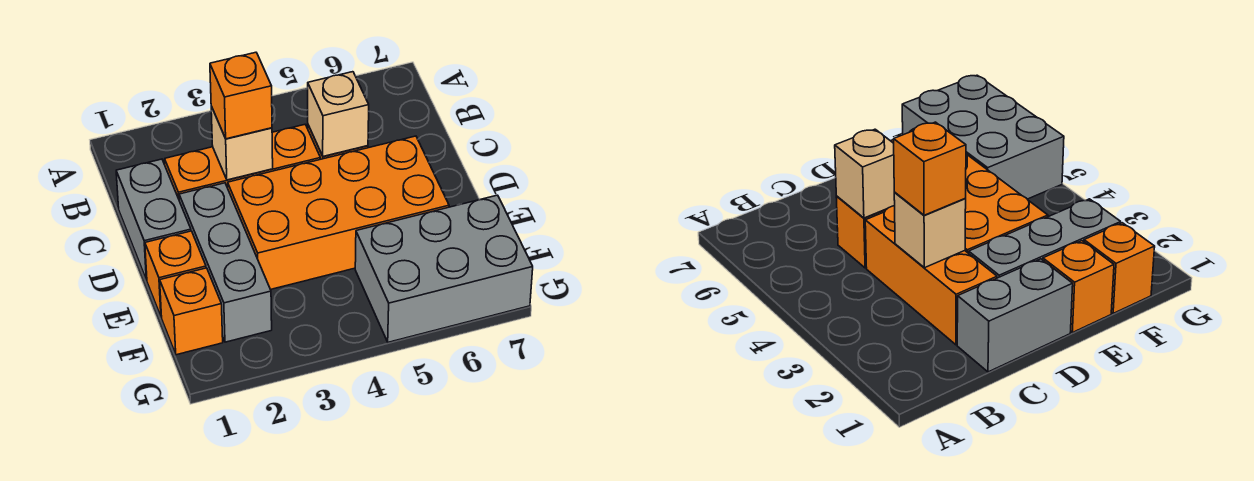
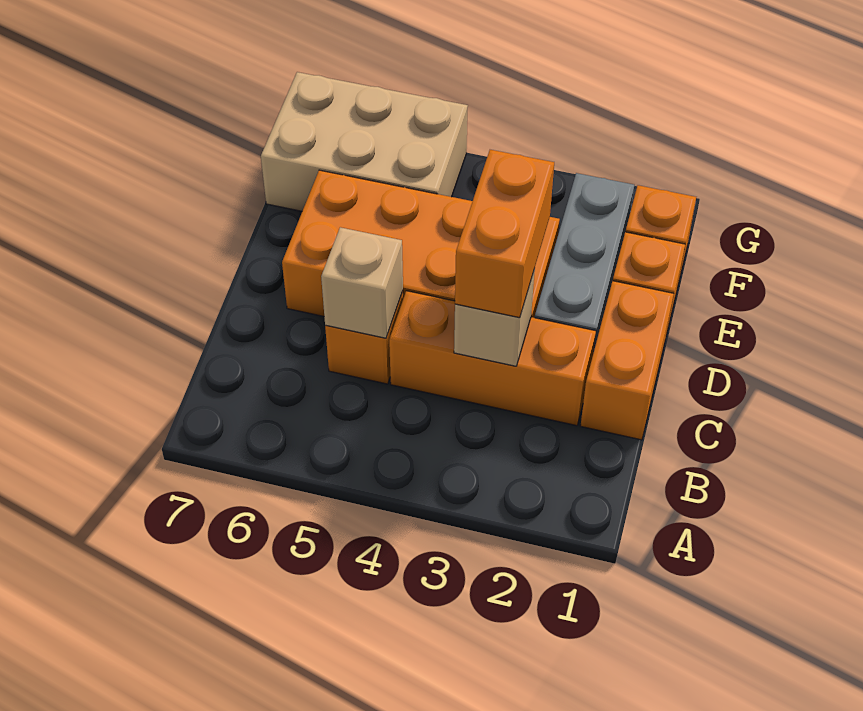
grey 1x2 brick [116,159,191,280] -> orange 1x2 brick [581,281,674,440]
orange 1x1 brick [210,52,272,139] -> orange 1x2 brick [455,150,554,318]
grey 2x3 brick [355,195,533,342] -> tan 2x3 brick [261,72,468,211]

